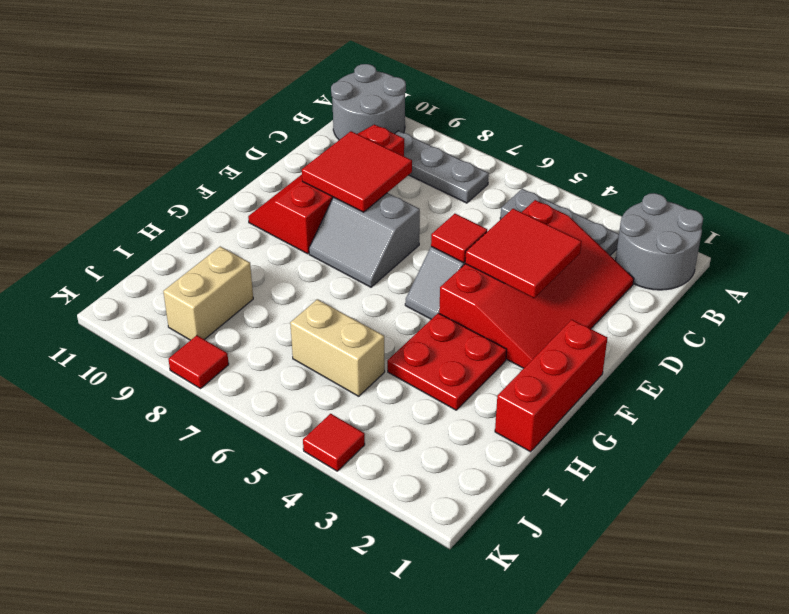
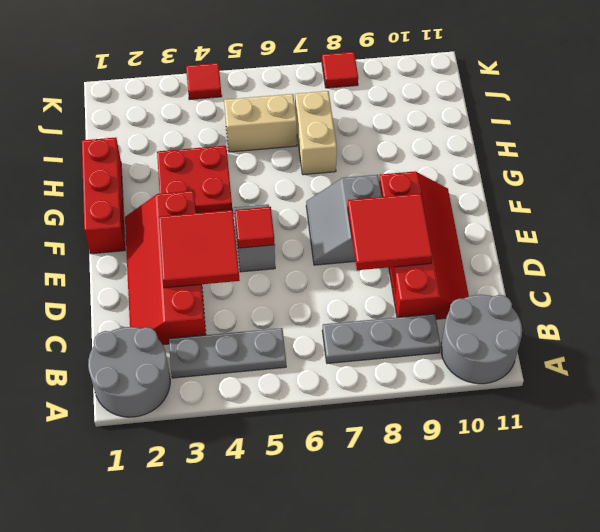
red 3x4 slope [439,200,634,368] -> red 2x4 slope [125,191,206,345]
grey 2x2 slope [309,193,420,287] -> grey 2x2 slope turned to [306,175,382,265]
tan 1x2 brick [163,246,253,340] -> tan 1x2 brick moved to [295,91,337,175]

